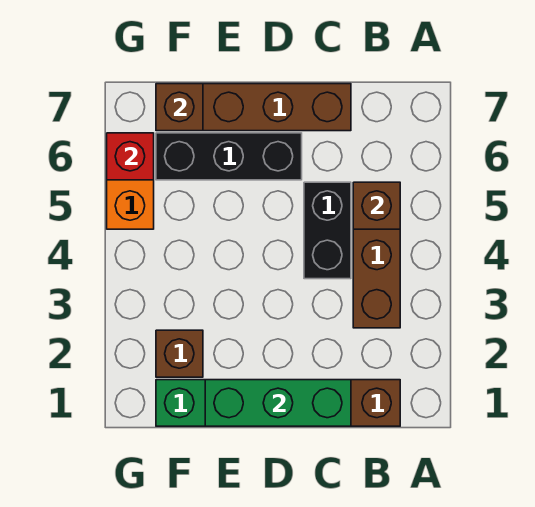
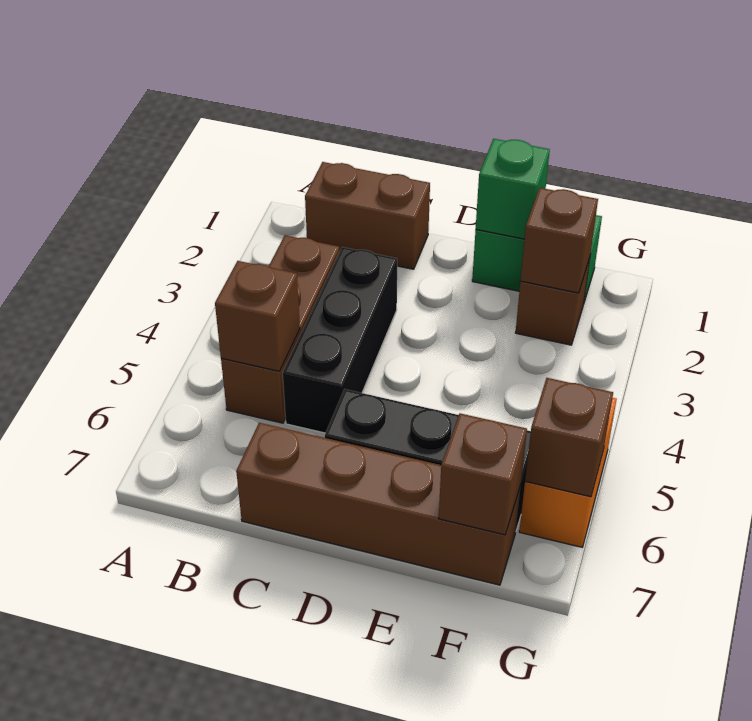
green 1x3 brick [205,380,351,426] -> green 1x1 brick [476,139,550,239]
black 1x2 brick [304,182,351,279] -> black 1x3 brick [283,247,397,433]
none -> brown 1x1 brick [521,188,598,293]
red 1x1 brick [107,133,154,180] -> brown 1x1 brick [525,378,613,497]

